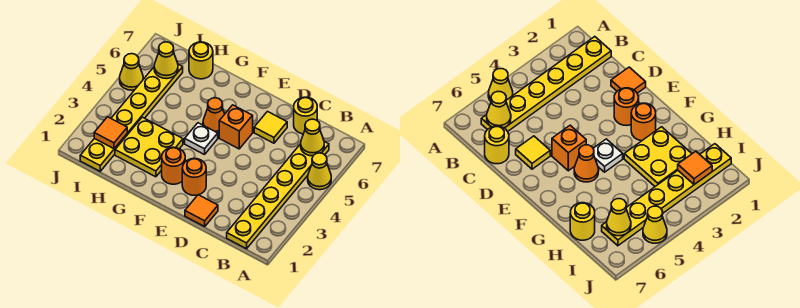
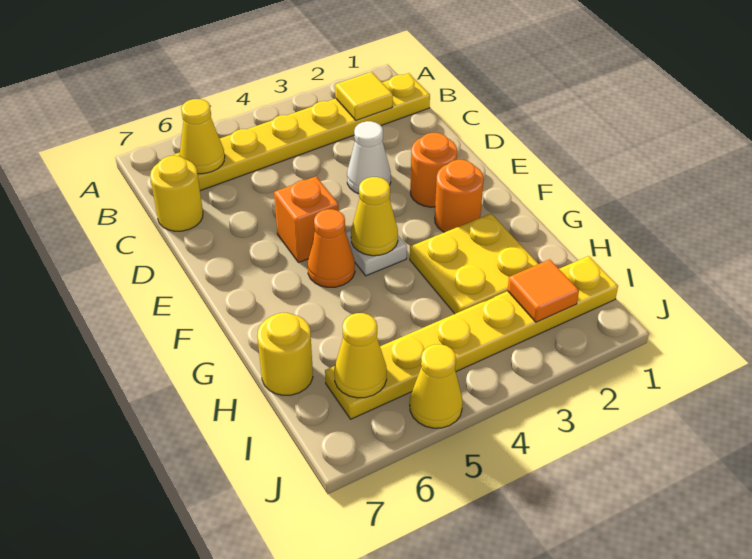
yellow 1x1 cone [308,153,331,190] -> yellow 1x1 cone moved to [351,177,398,256]
orange 1x1 tile [185,195,218,227] -> none
none -> white 1x1 cone [347,121,391,194]
yellow 1x1 tile [254,112,287,143] -> yellow 1x1 tile moved to [335,72,393,121]

